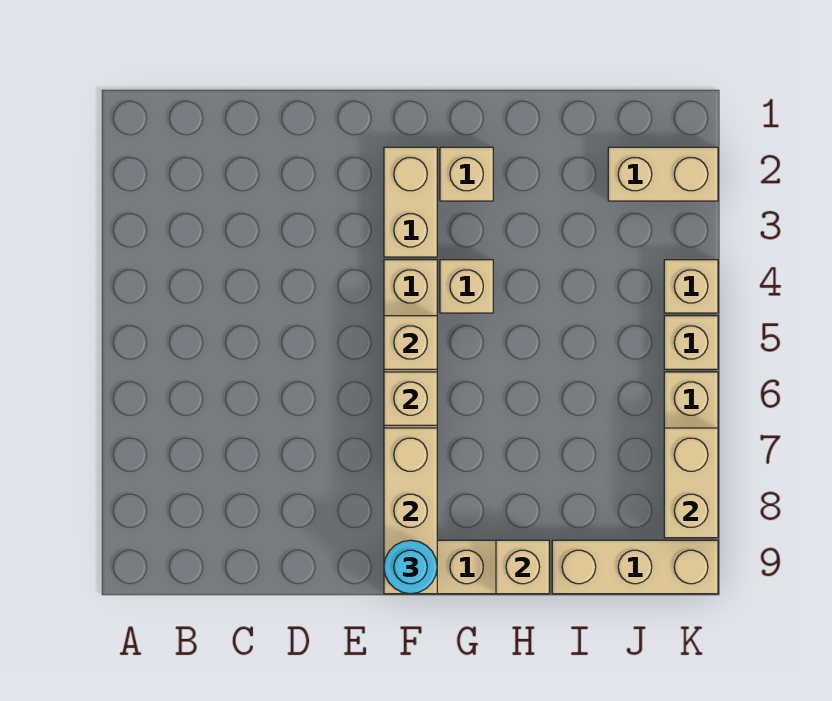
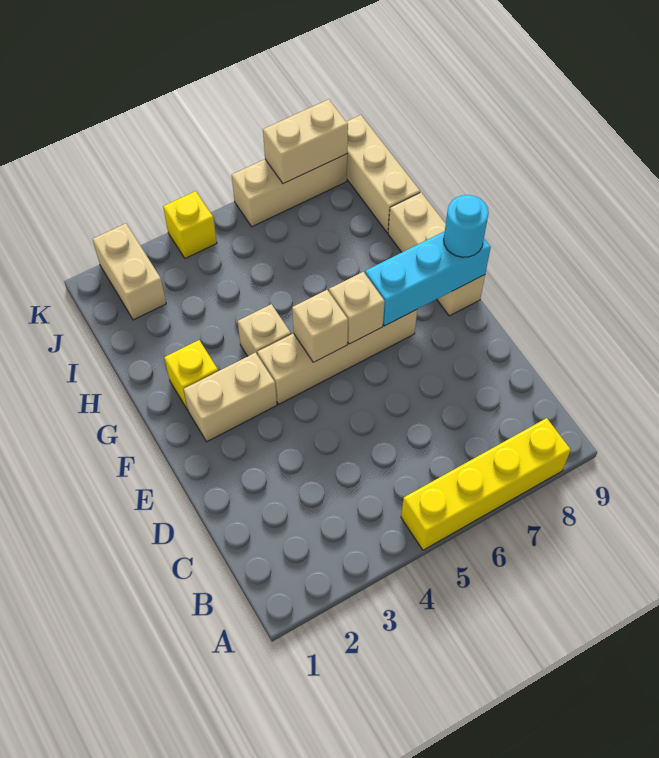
none -> yellow 1x4 brick [401,418,571,550]
tan 1x3 brick [384,428,437,594] -> cyan 1x3 brick [365,231,491,326]
tan 1x1 brick [440,147,493,201] -> yellow 1x1 brick [164,340,218,410]
tan 1x1 brick [496,540,549,594] -> none
tan 1x1 brick [664,260,718,313] -> yellow 1x1 brick [163,191,217,258]
tan 1x1 brick [664,316,718,369] -> none

